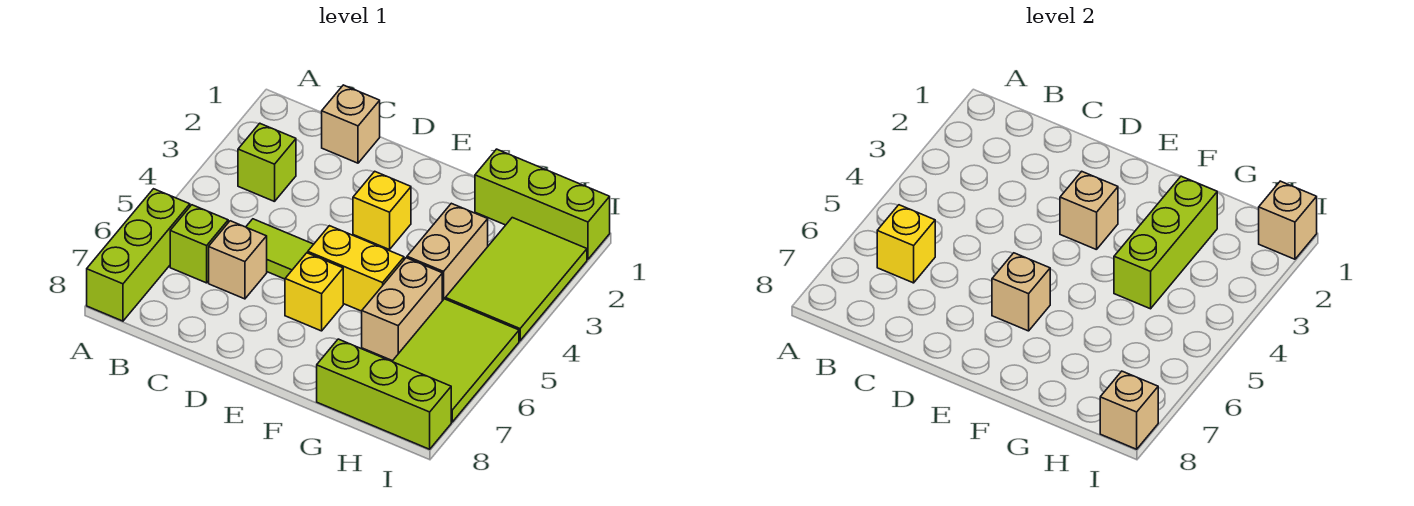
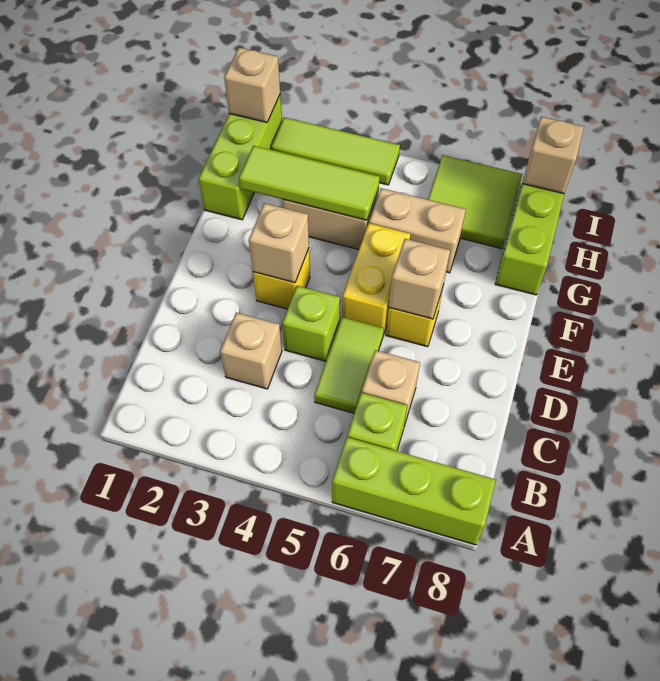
lime 1x1 brick [238,123,296,202] -> lime 1x1 brick moved to [282,286,340,361]
yellow 1x1 brick [877,205,935,283] -> none
tan 1x1 brick [322,85,380,163] -> tan 1x1 brick moved to [220,313,282,389]
lime 1x3 brick [1114,176,1217,309] -> lime 1x3 tile [239,146,380,220]
lime 2x3 tile [445,218,587,341] -> lime 1x3 tile [271,117,400,185]
lime 2x3 tile [392,299,519,422] -> lime 2x2 tile [428,155,522,249]

